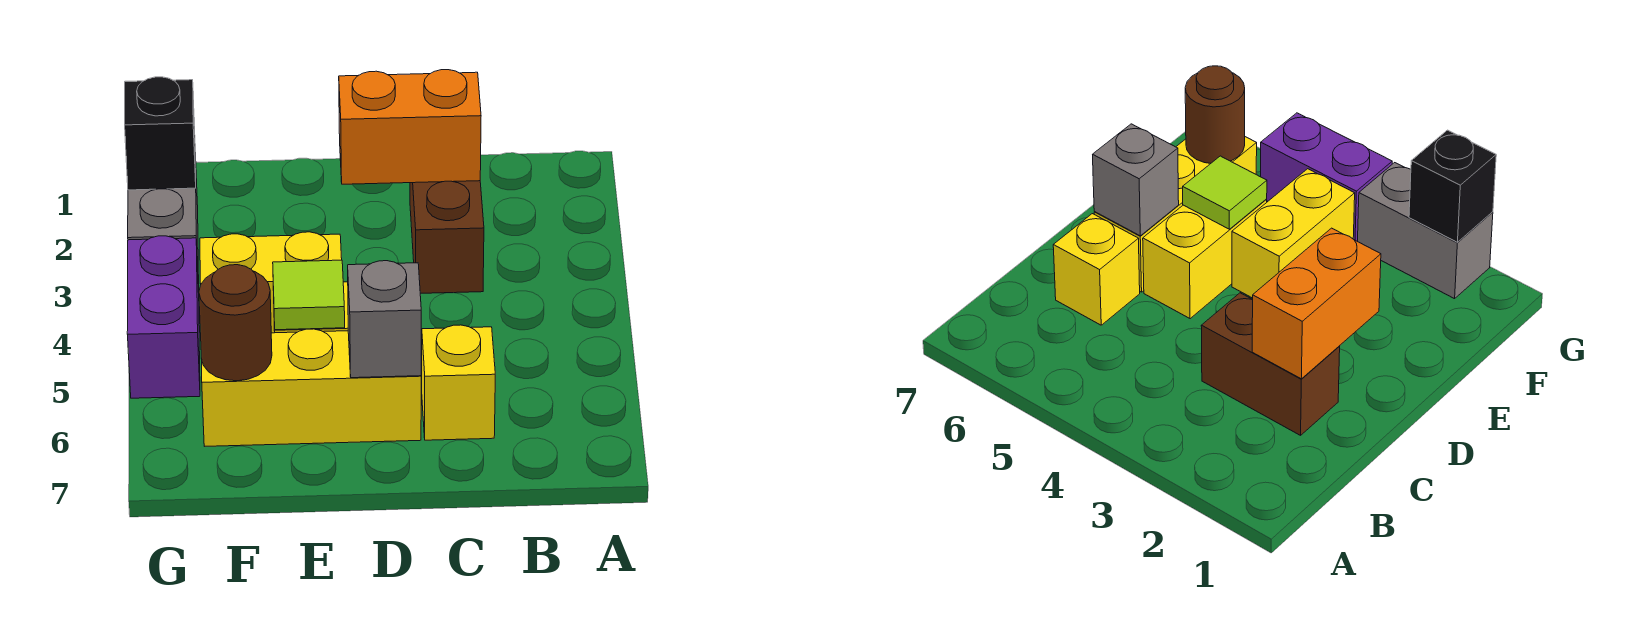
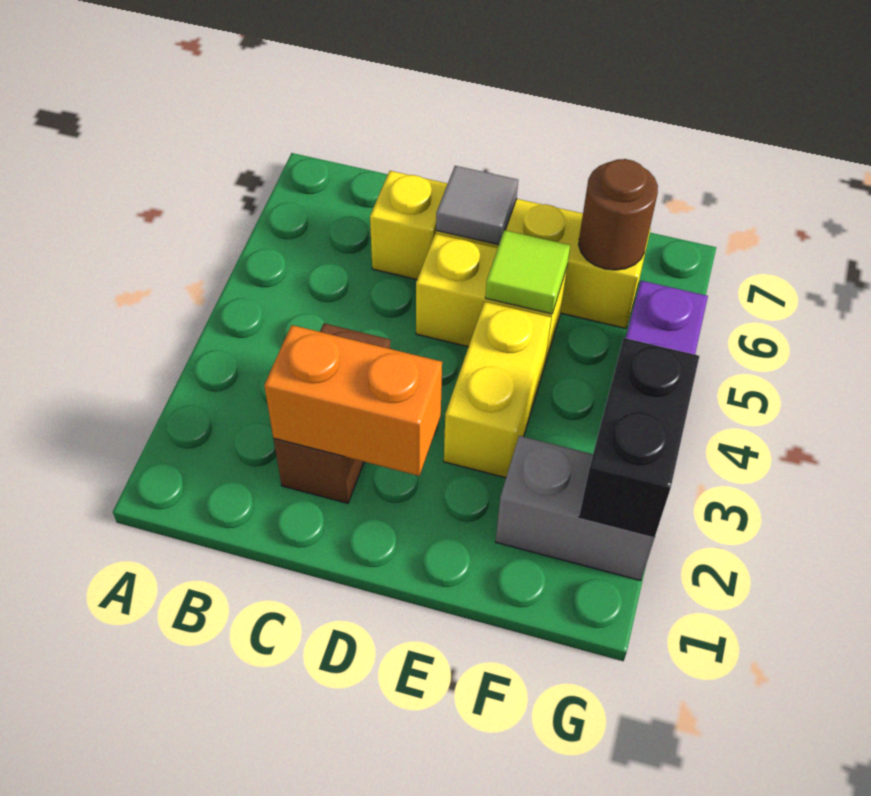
grey 1x1 brick [348,261,421,378] -> grey 1x1 tile [436,166,518,245]
yellow 1x2 brick [200,232,342,333] -> yellow 1x2 brick turned to [444,302,551,478]
grey 1x2 brick [128,153,199,292] -> grey 1x2 brick turned to [496,436,655,581]
black 1x1 brick [125,77,196,190] -> black 1x2 brick [579,338,699,537]

